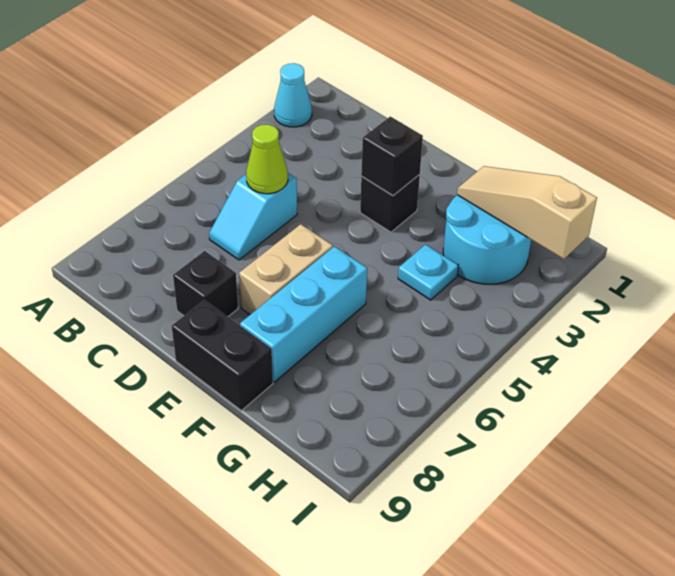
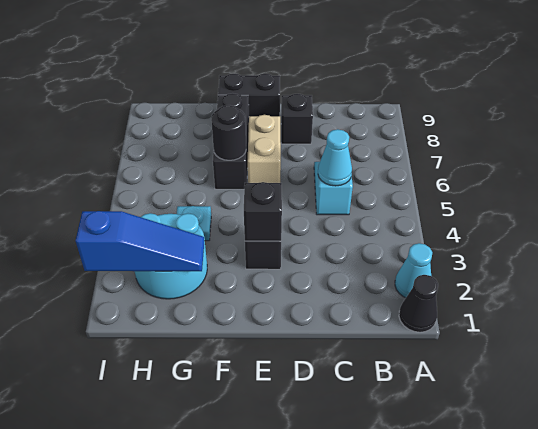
none -> black 1x1 cone [399,275,438,332]
lime 1x1 cone [246,124,288,194] -> cyan 1x1 cone [318,129,352,186]
cyan 1x3 brick [240,246,367,382] -> black 1x3 brick [213,93,249,189]
none -> black 1x1 round brick [211,105,246,160]
tan 1x3 slope [457,166,597,259] -> blue 1x3 slope [76,211,204,271]

